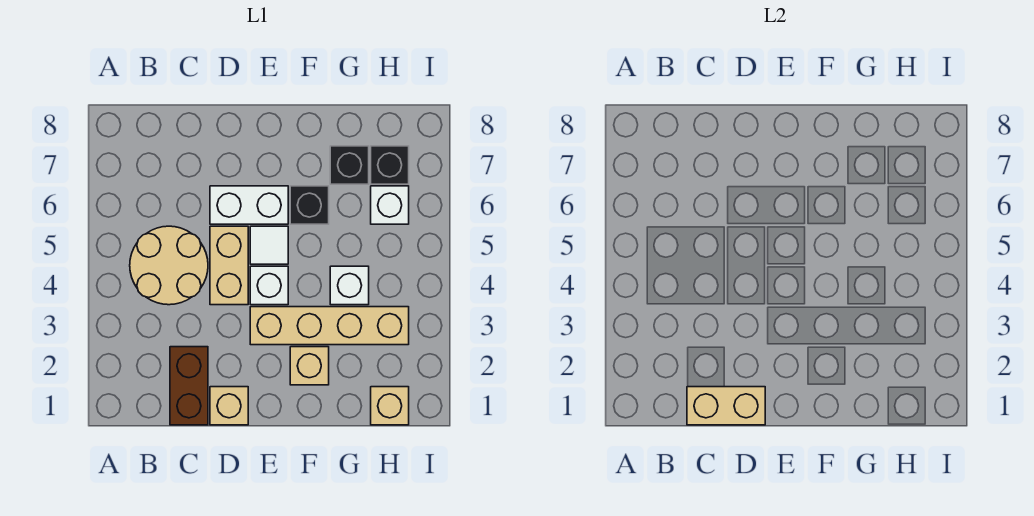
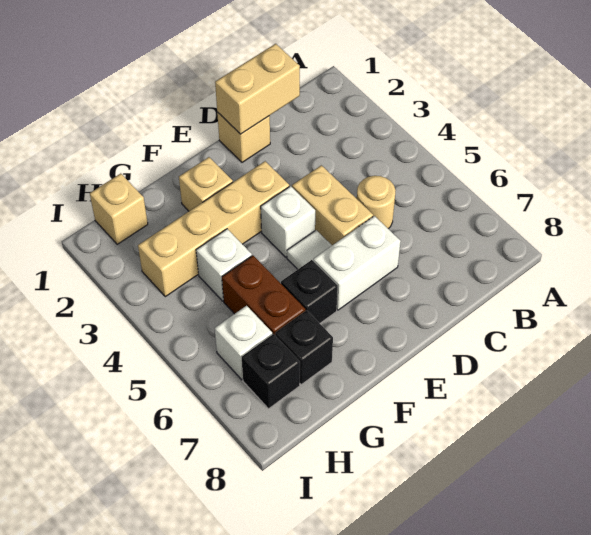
tan 2x2 round brick [130,226,208,305] -> tan 1x1 round brick [357,176,396,229]
brown 1x2 brick [170,347,208,425] -> brown 1x2 brick moved to [222,256,305,335]

